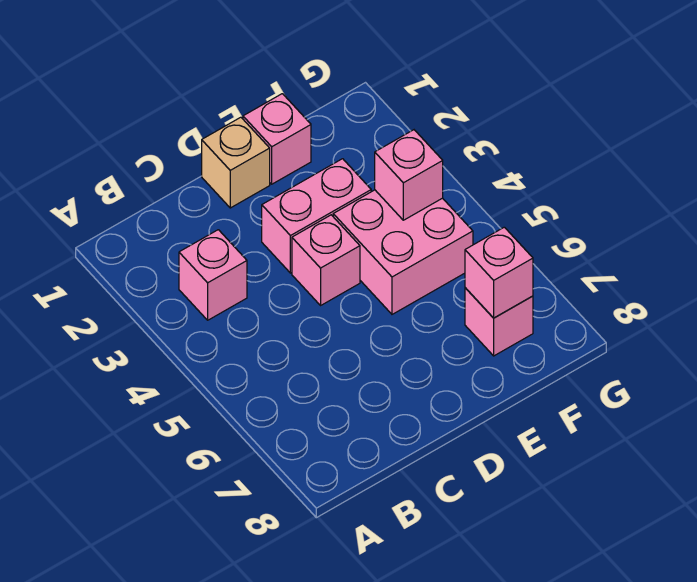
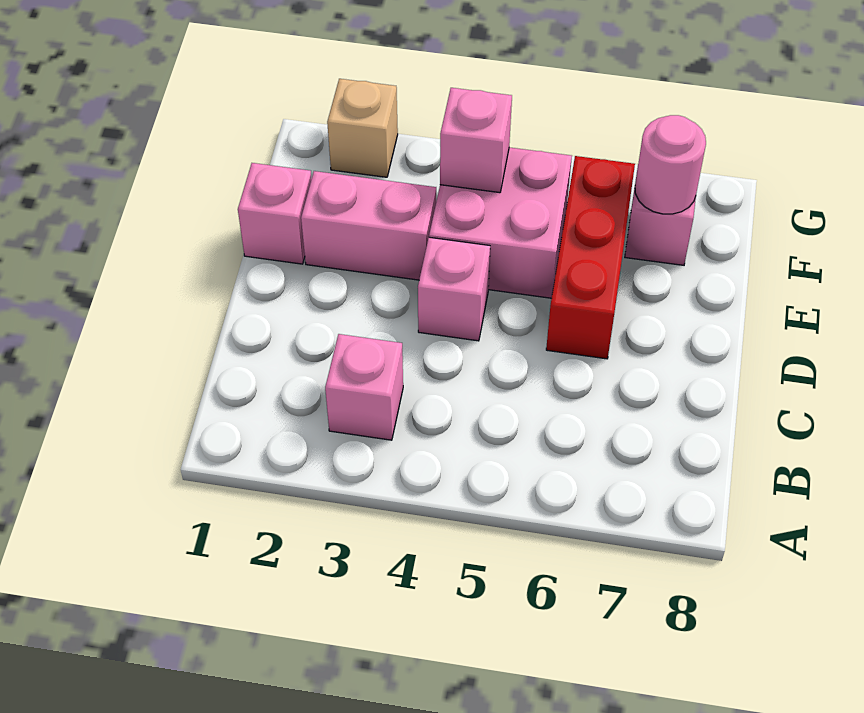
tan 1x1 brick [202,117,270,208] -> tan 1x1 brick moved to [327,79,398,177]
pink 1x2 brick [262,159,371,273] -> pink 1x2 brick turned to [301,171,436,280]
none -> red 1x3 brick [546,156,635,359]
pink 1x1 brick [465,227,533,318] -> pink 1x1 round brick [635,115,706,214]

